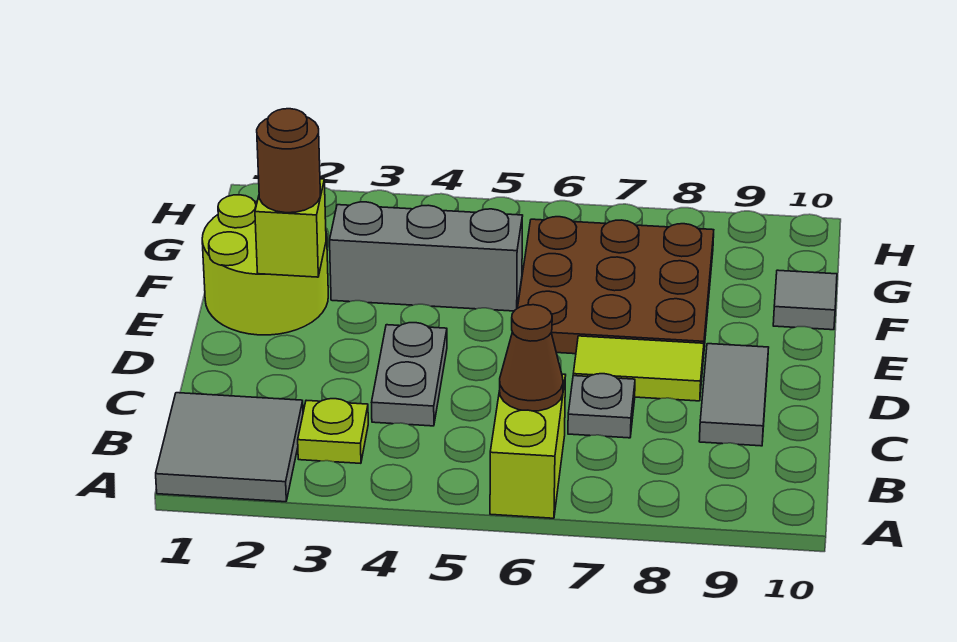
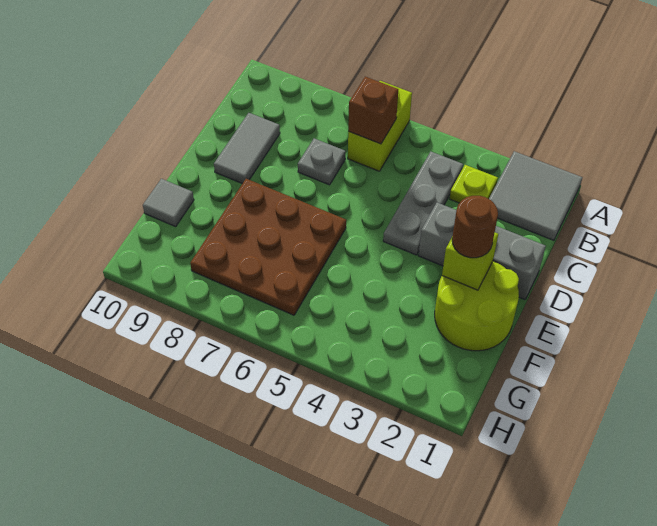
brown 1x1 cone [500,305,563,411] -> brown 1x1 brick [348,77,398,144]
grey 1x2 plate [372,323,447,426] -> grey 1x3 plate [383,152,463,255]
lime 1x2 tile [573,336,704,401] -> none
grey 1x3 brick [330,202,523,311] -> grey 1x3 brick moved to [418,203,546,300]

